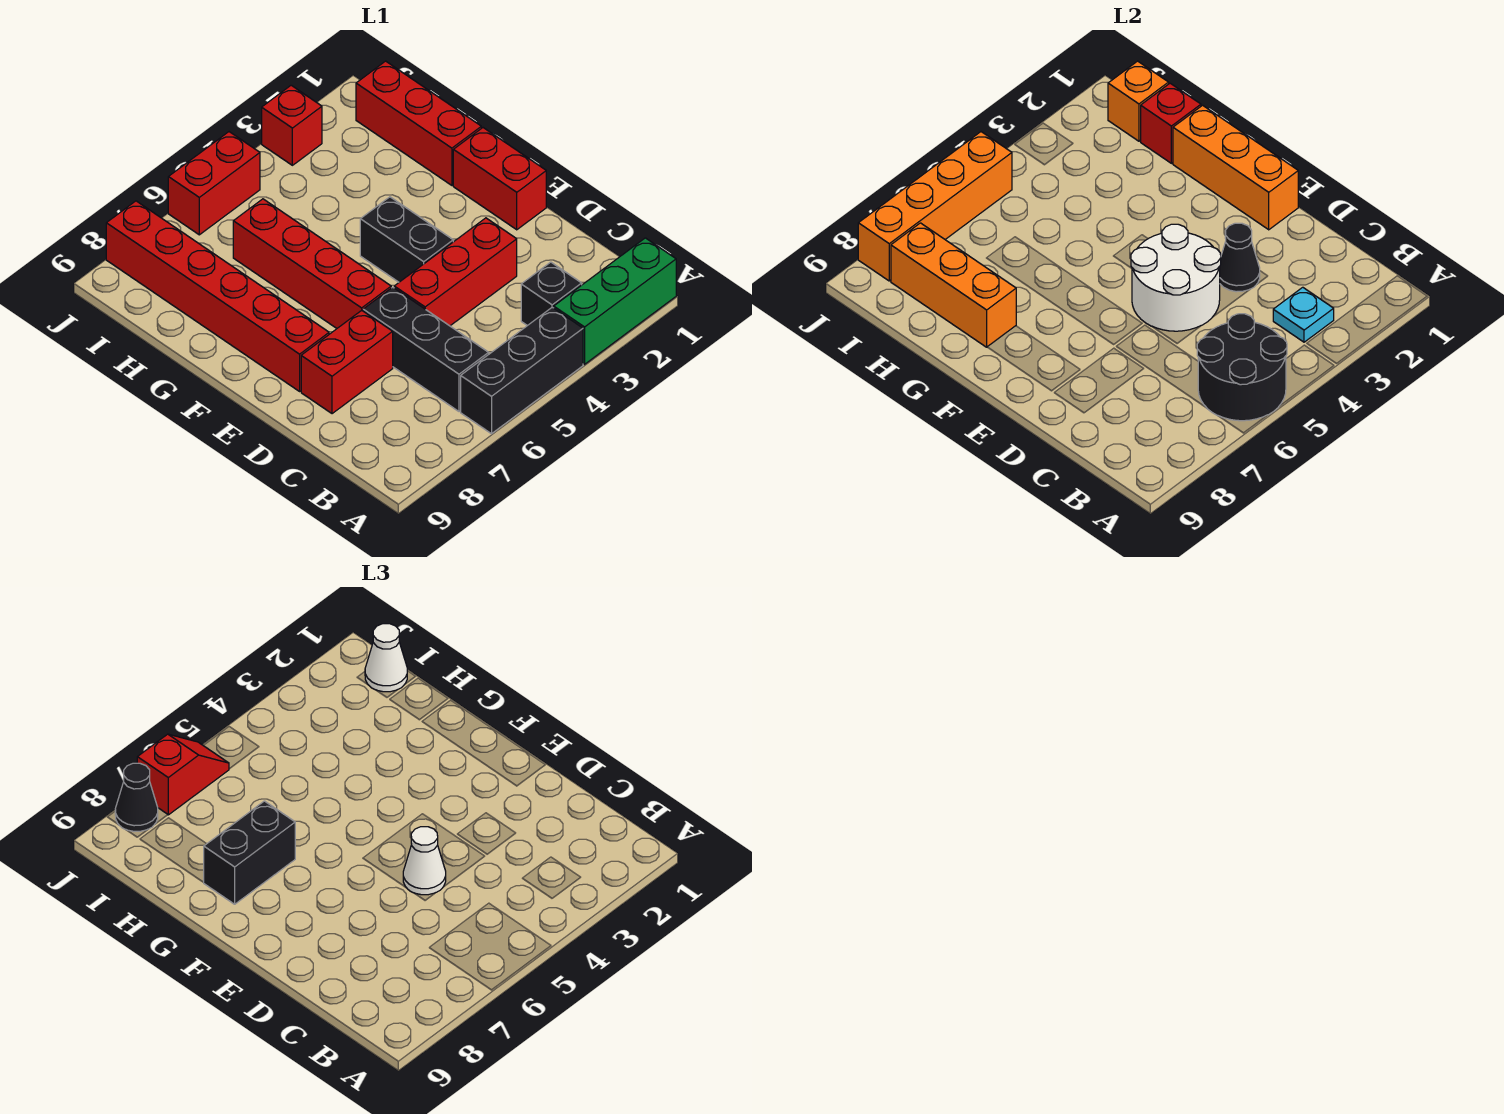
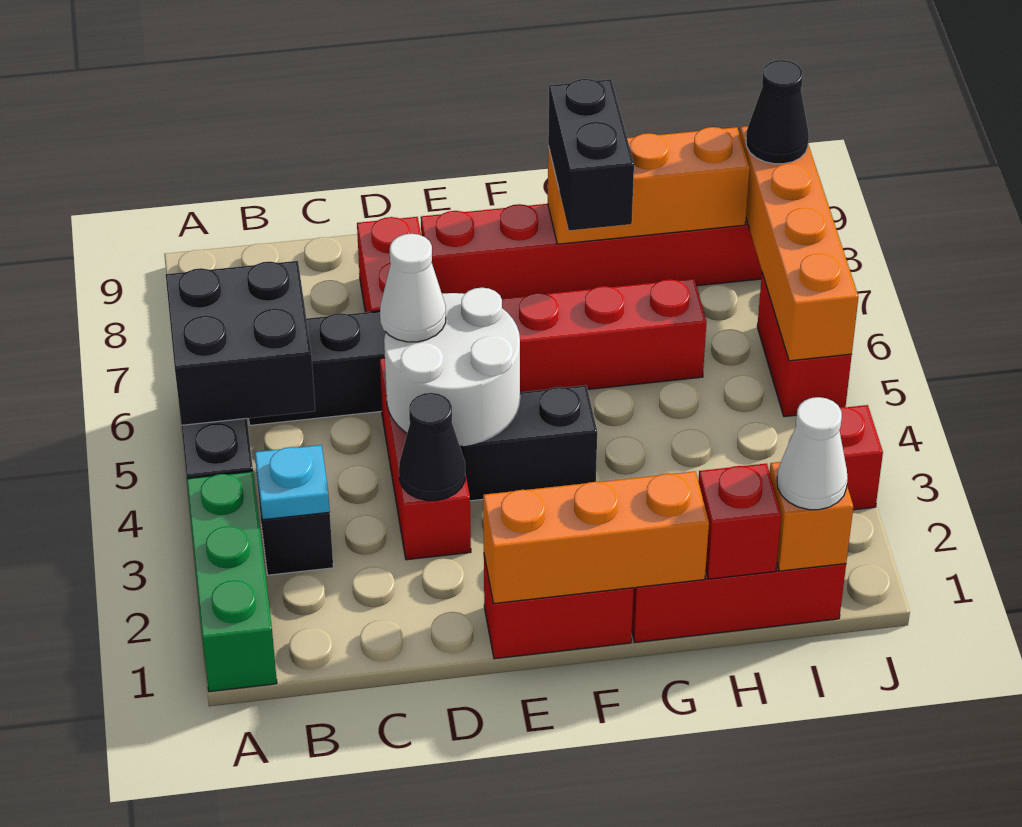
black 2x2 round brick [1197,314,1287,421] -> black 2x2 brick [166,261,315,425]
red 1x2 slope [137,734,229,815] -> none

